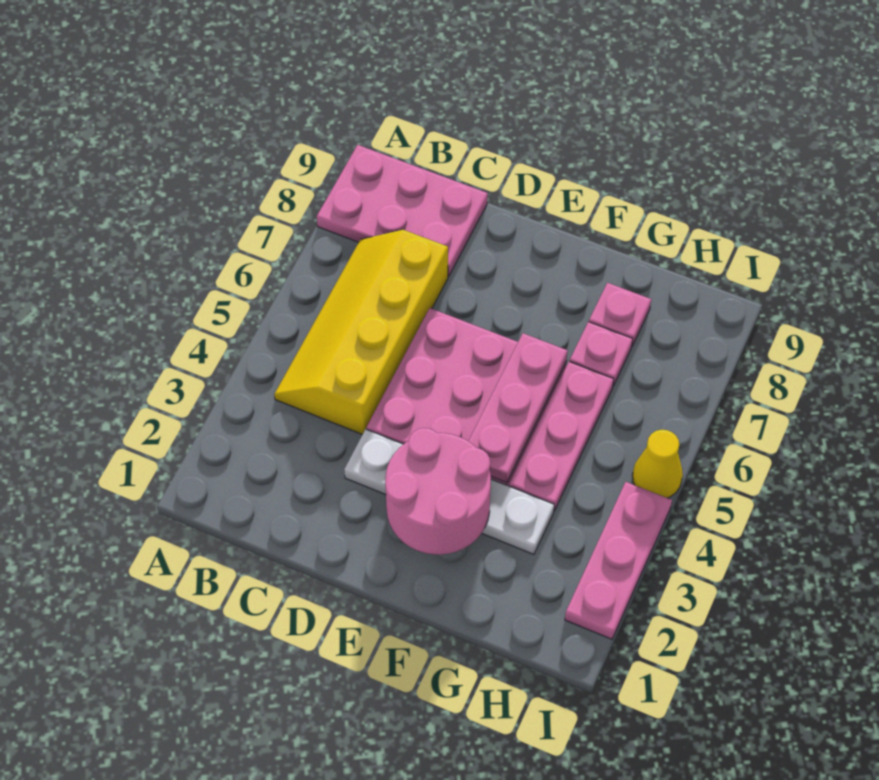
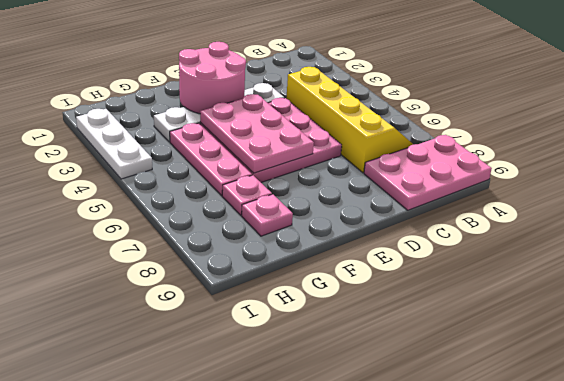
pink 1x3 plate [469,333,568,483] -> pink 2x3 plate [200,94,314,173]
pink 1x3 plate [565,482,672,639] -> white 1x3 plate [76,109,152,179]
yellow 1x1 cone [632,430,683,498] -> none

